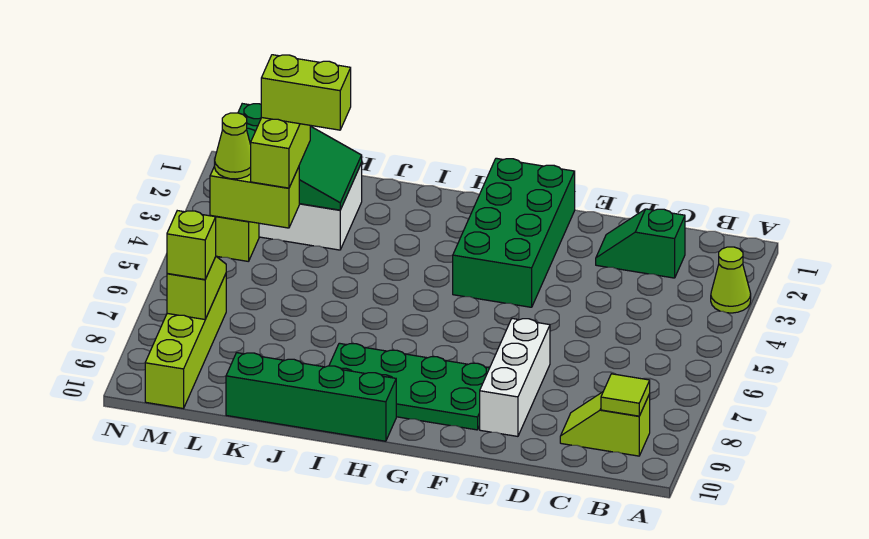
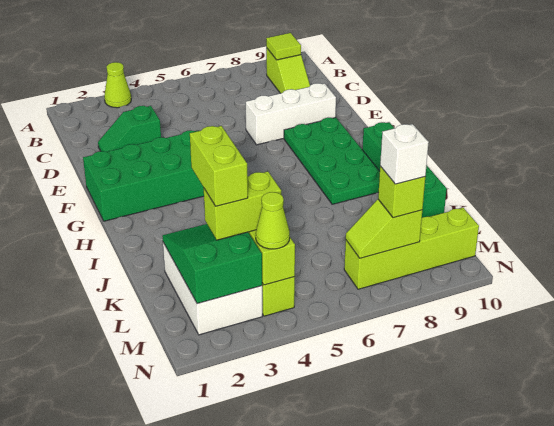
green 1x2 slope [596,209,685,278] -> green 1x2 slope turned to [98,106,161,152]
none -> white 1x1 brick [380,124,429,184]

